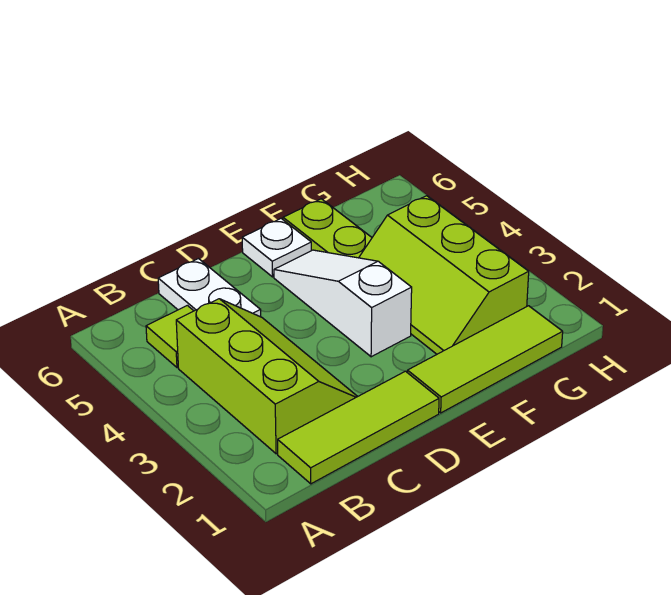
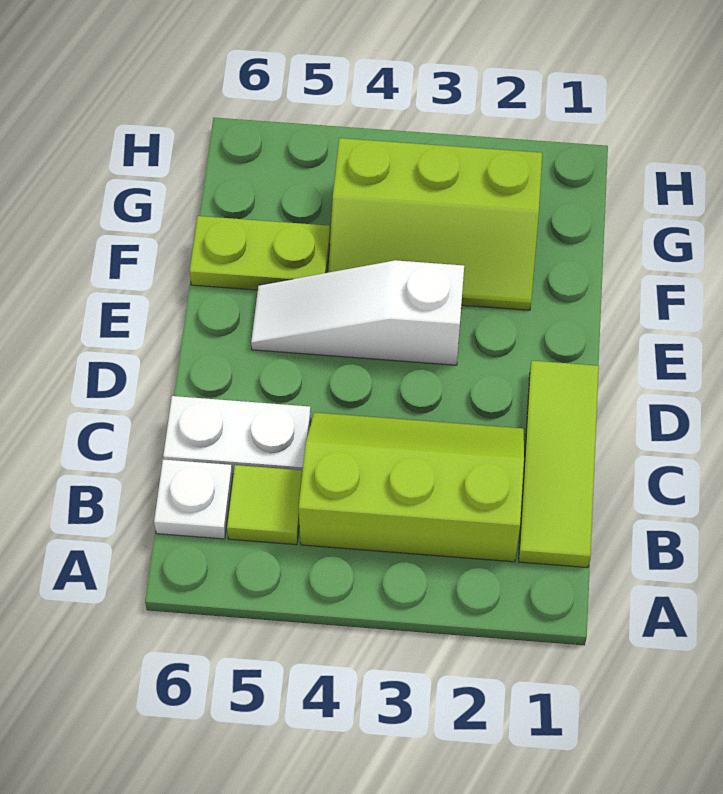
lime 1x3 tile [407,306,563,413] -> none
white 1x1 plate [242,219,311,277] -> white 1x1 plate moved to [154,459,233,539]

